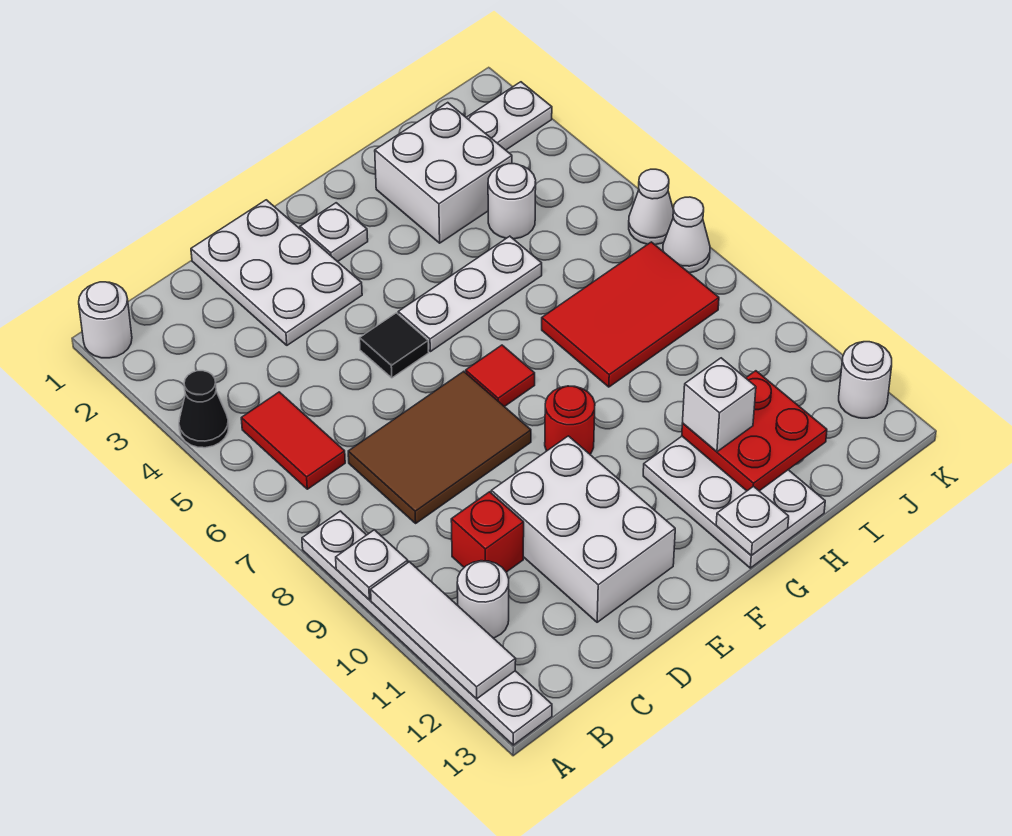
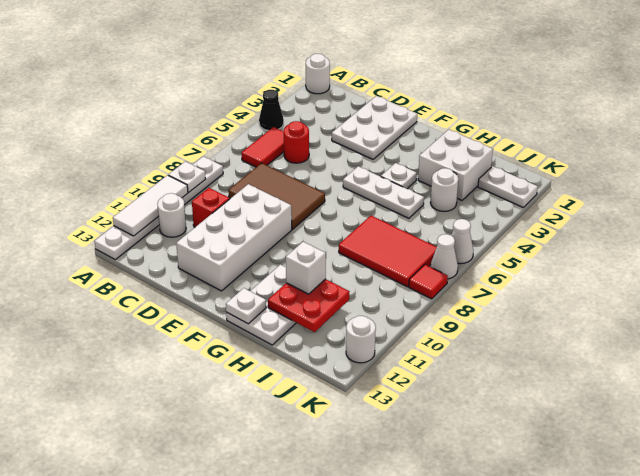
white 2x3 brick [491,436,675,622] -> white 2x4 brick [176,184,292,291]
black 1x1 tile [360,313,429,378] -> none
white 1x1 plate [300,203,368,262] -> white 1x1 plate moved to [381,163,417,189]
red 1x1 tile [466,345,535,407] -> red 1x1 tile moved to [409,265,448,299]
red 1x1 round brick [545,386,595,454] -> red 1x1 round brick moved to [284,121,309,163]

